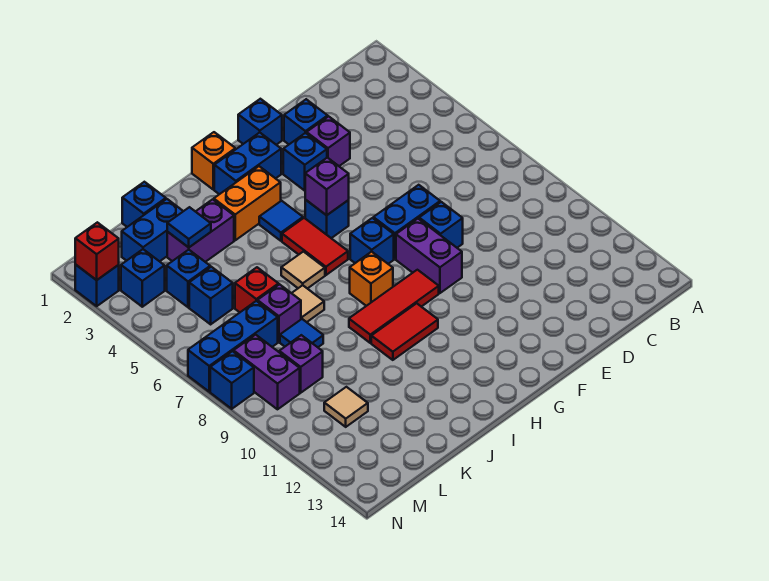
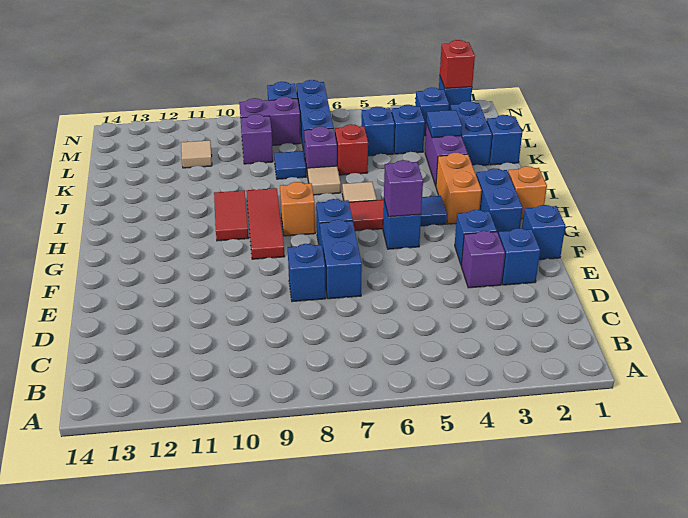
purple 1x2 brick [396,219,462,293] -> none

